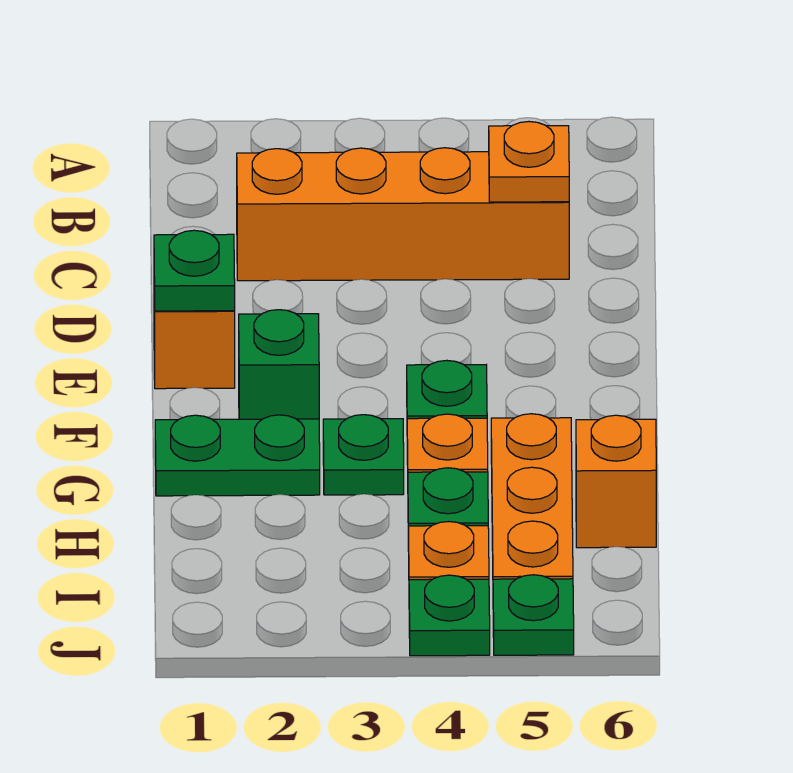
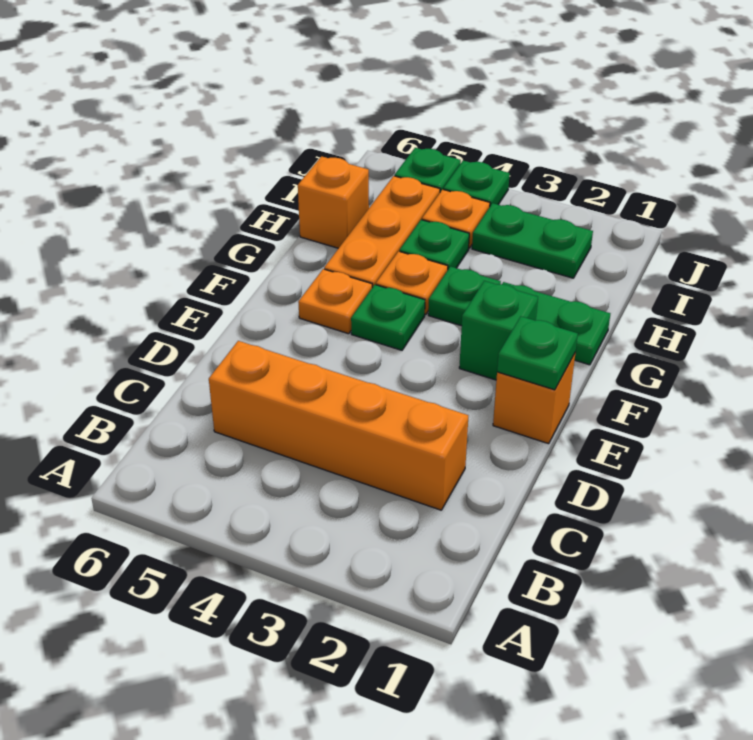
orange 1x1 plate [489,122,569,202] -> orange 1x1 plate moved to [298,269,372,334]
none -> green 1x2 plate [472,203,593,278]

